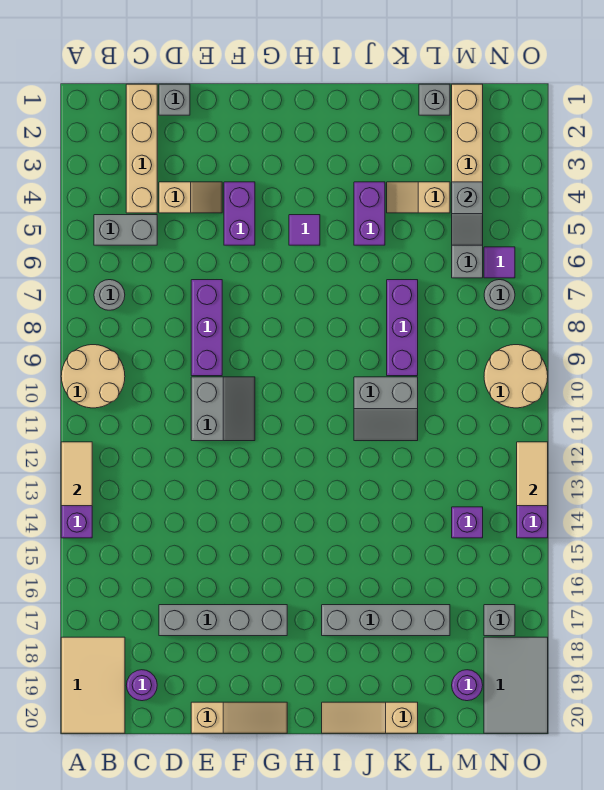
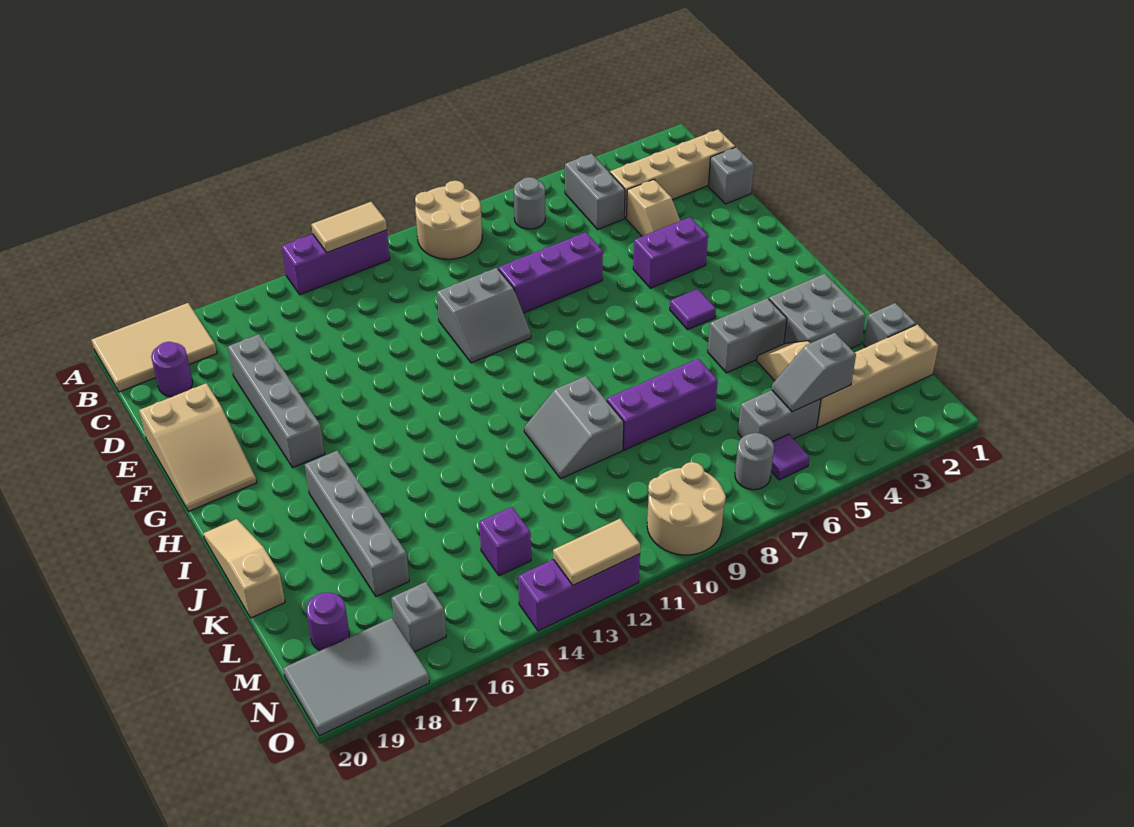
tan 1x3 slope [191,702,287,733] -> tan 2x3 slope [139,383,257,511]
none -> grey 2x2 brick [769,273,866,348]
purple 1x2 brick [354,182,385,245] -> grey 1x2 brick [708,298,787,373]

